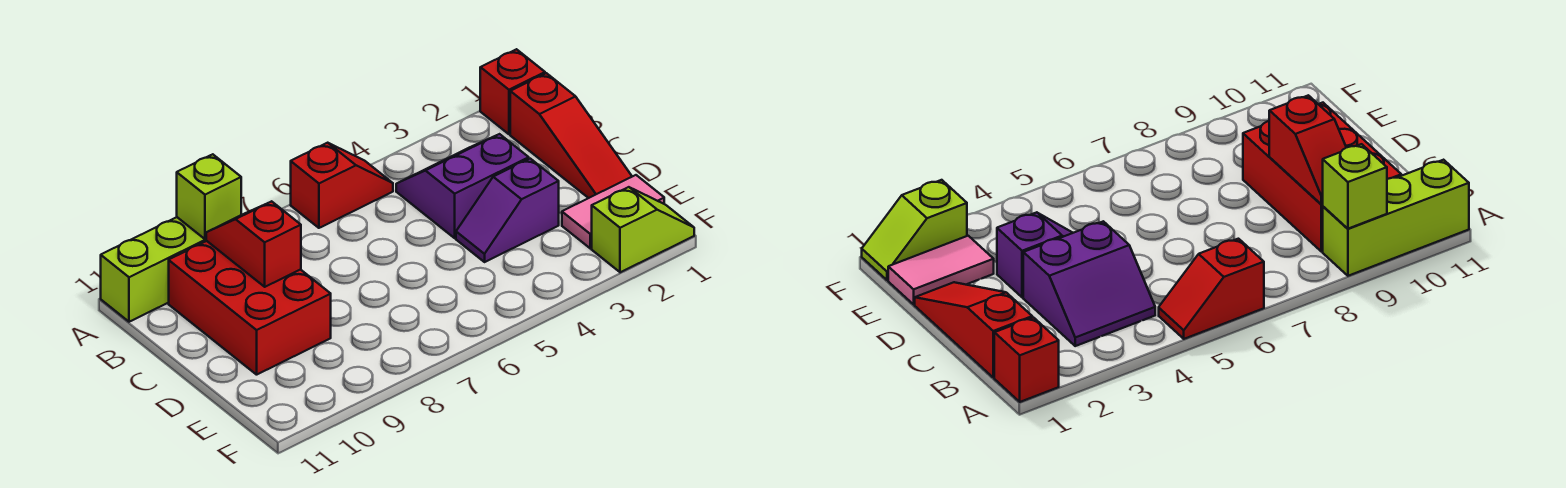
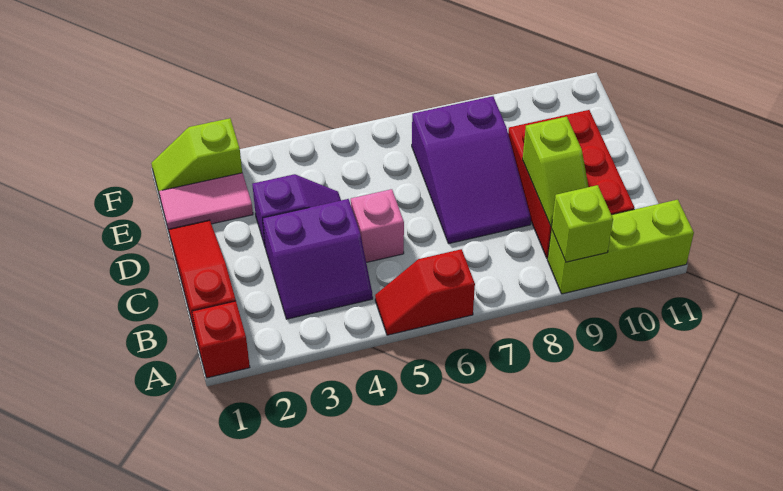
red 1x2 slope [206,201,301,287] -> lime 1x2 slope [523,117,588,226]
none -> pink 1x1 brick [351,189,404,262]
none -> purple 2x3 slope [412,96,531,244]

